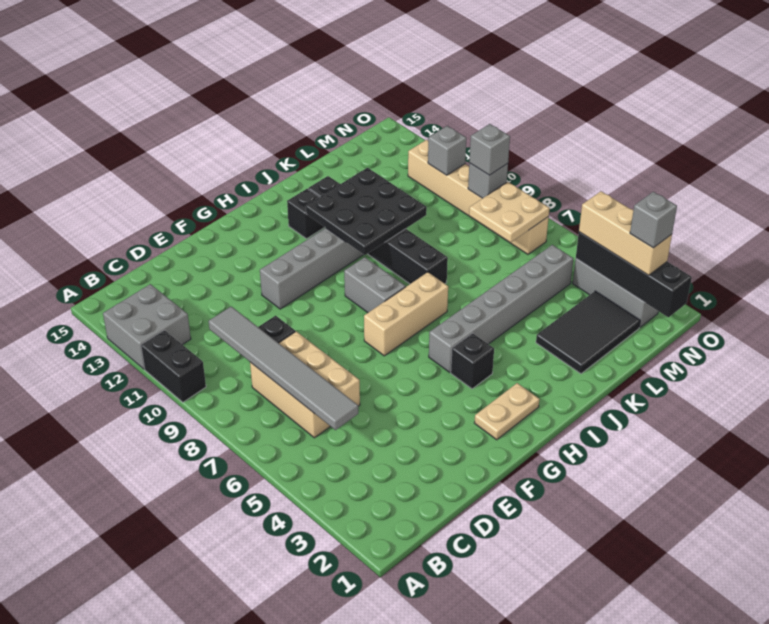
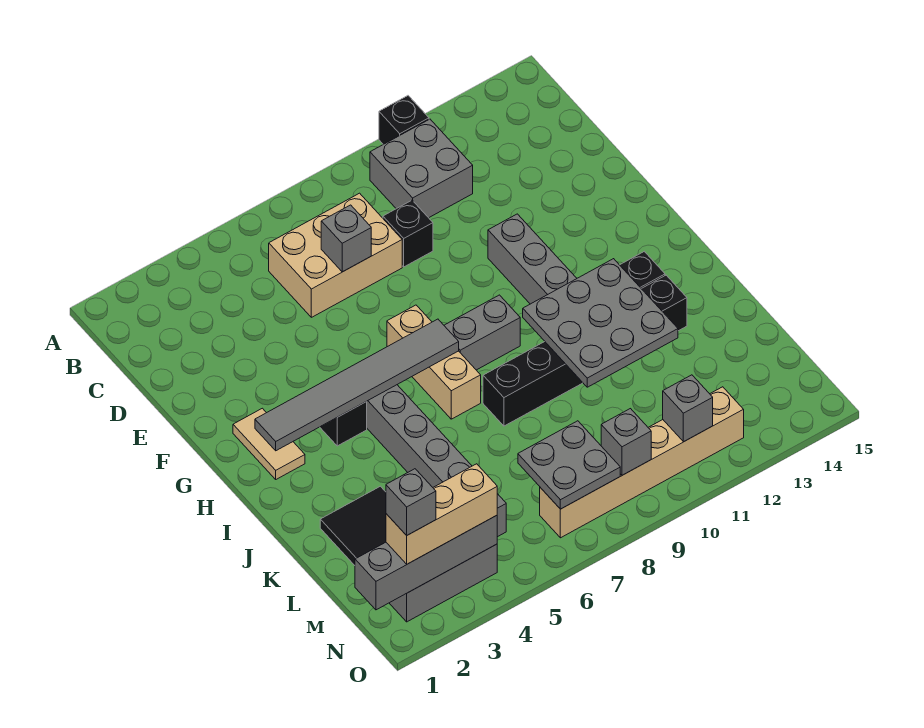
black 1x2 brick [141,330,206,402] -> black 1x1 brick [379,96,429,144]
grey 2x2 brick [103,284,191,369] -> grey 2x2 brick moved to [370,119,473,218]
grey 1x6 tile [208,306,358,430] -> grey 1x6 tile moved to [255,319,459,451]
tan 1x2 plate [474,383,540,440] -> tan 1x2 tile [233,408,305,479]
black 3x3 plate [306,168,427,255] -> grey 3x3 plate [523,259,678,387]
tan 2x2 plate [469,182,549,242] -> grey 2x2 plate [518,421,620,509]
black 1x4 brick [576,232,692,317] -> grey 1x4 brick [355,515,497,610]
grey 1x1 brick [469,124,510,175] -> grey 1x1 brick moved to [321,205,371,272]

